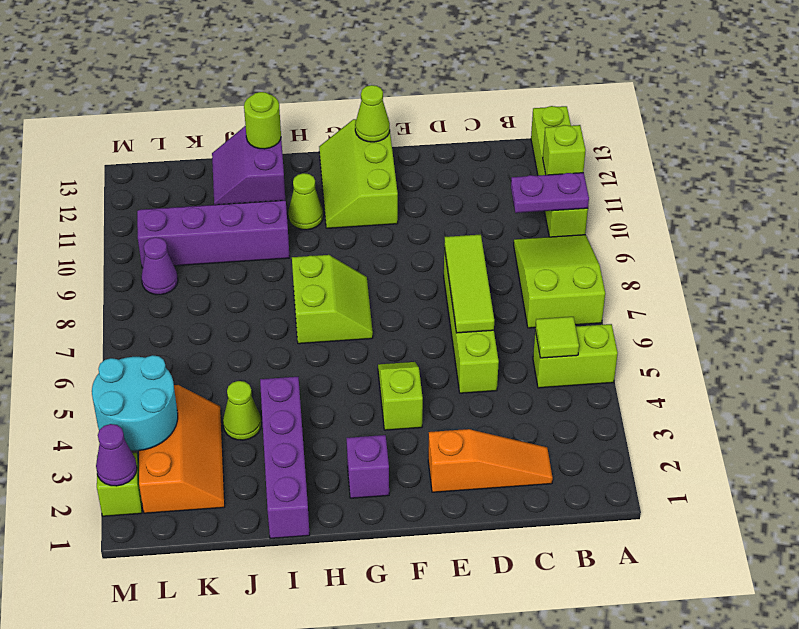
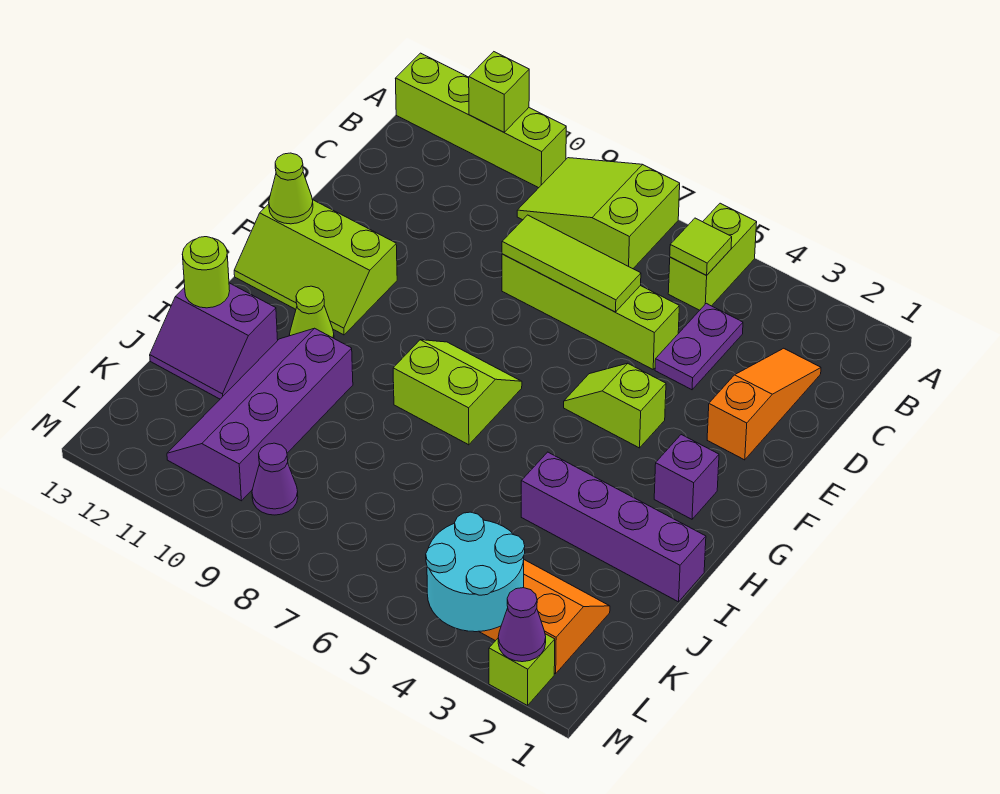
purple 1x2 plate [511,173,589,213] -> purple 1x2 plate moved to [655,303,743,390]
lime 1x1 cone [223,381,261,440] -> none

